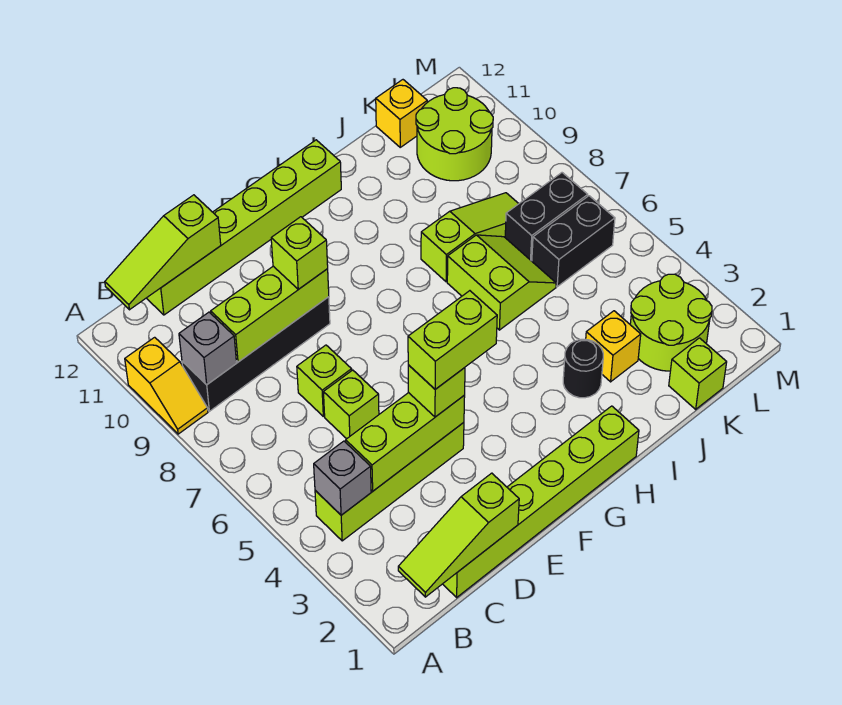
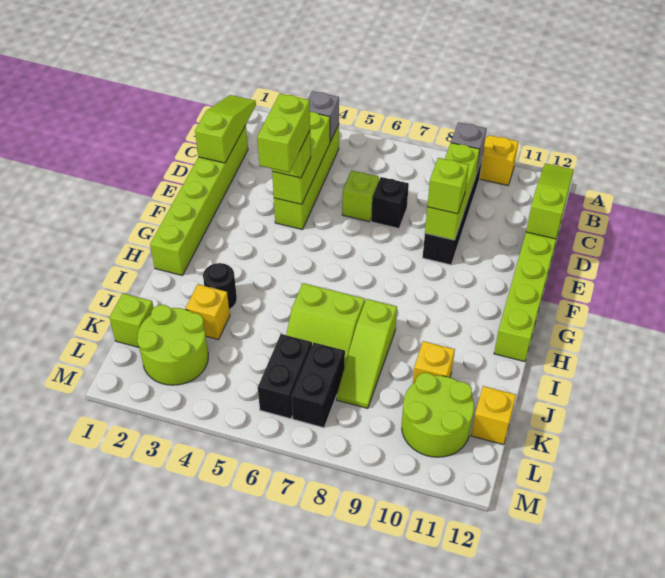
lime 1x1 brick [297,345,352,416] -> black 1x1 brick [371,177,409,228]
none -> yellow 1x1 brick [413,341,455,383]

